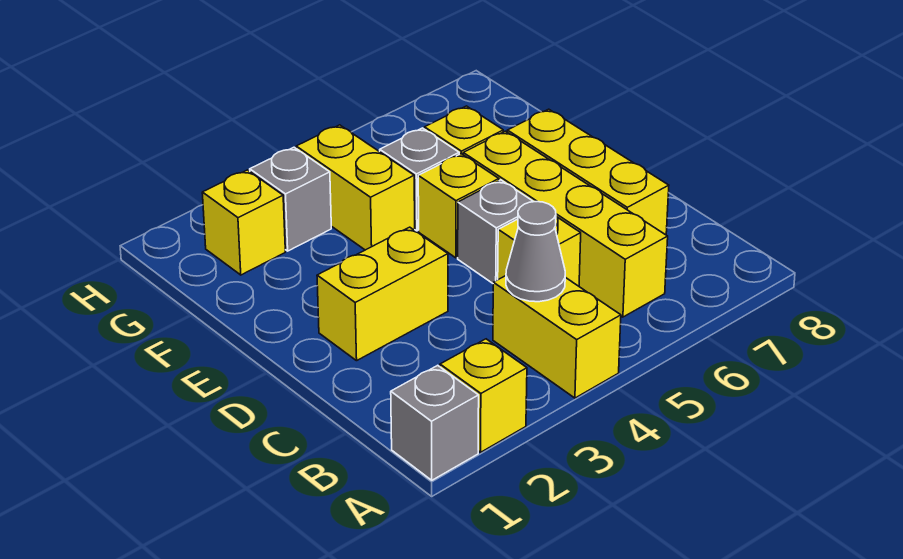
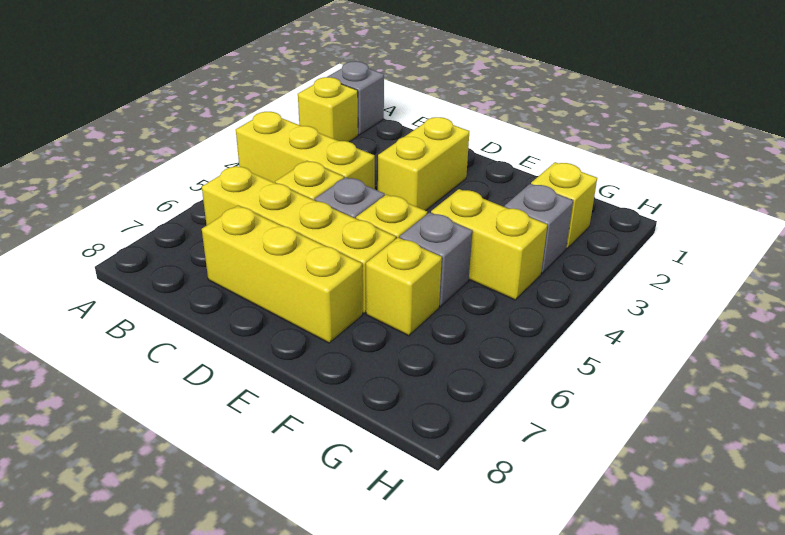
yellow 1x2 brick [493,276,621,398] -> yellow 1x3 brick [236,112,375,189]
grey 1x1 cone [506,202,565,302] -> none

